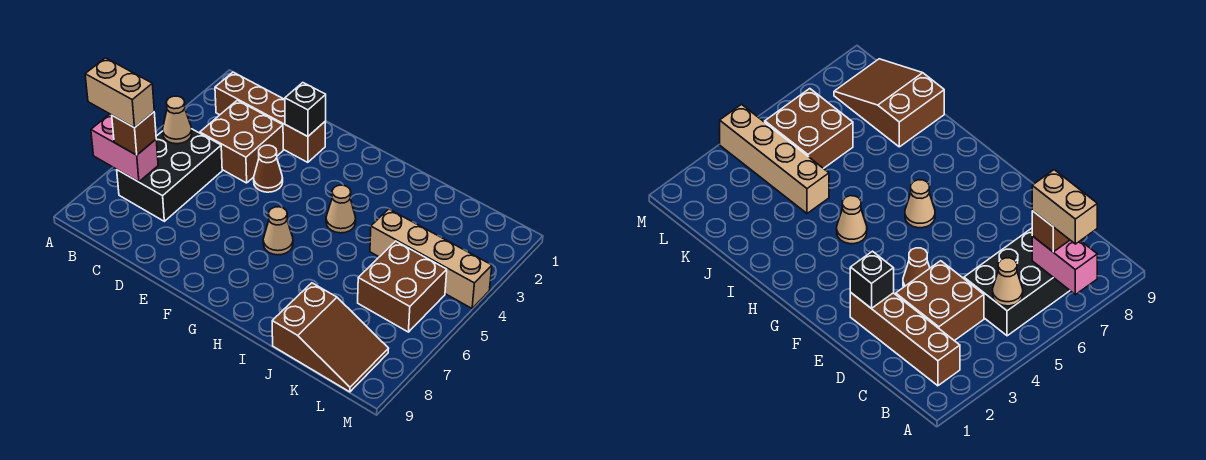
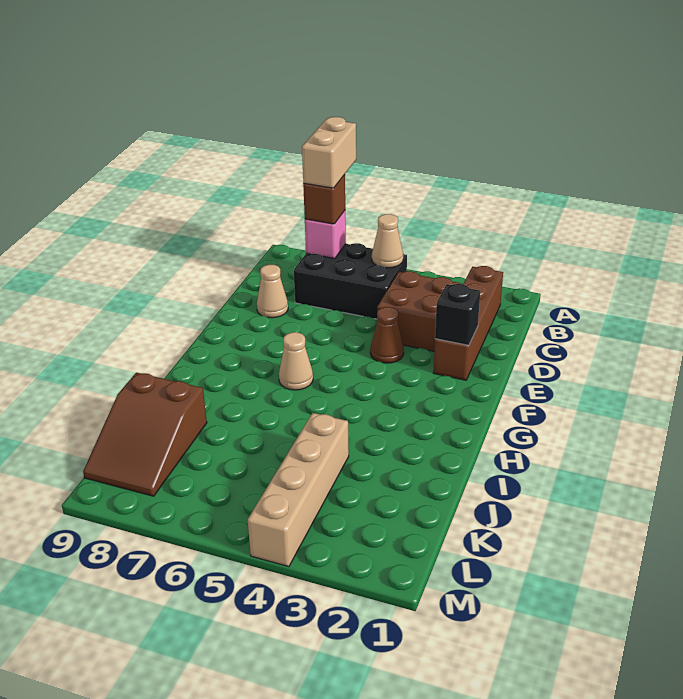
pink 1x2 brick [91,114,158,182] -> pink 1x1 brick [305,211,346,259]
tan 1x1 cone [326,185,356,233] -> tan 1x1 cone moved to [257,265,288,318]
brown 2x2 brick [358,241,447,332] -> none

